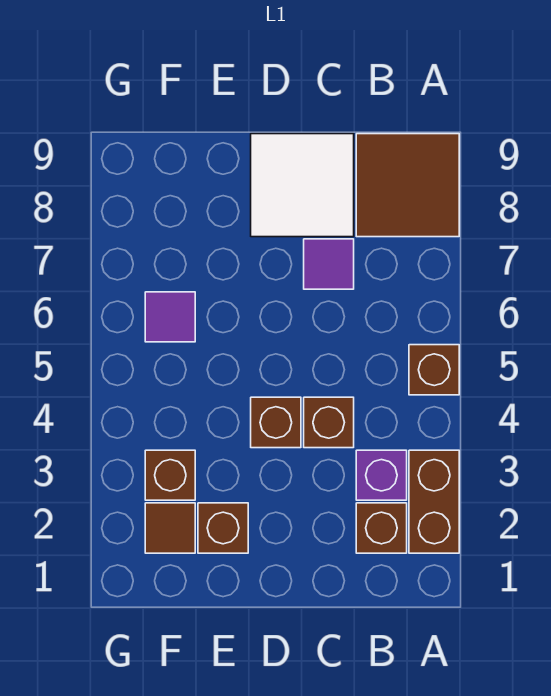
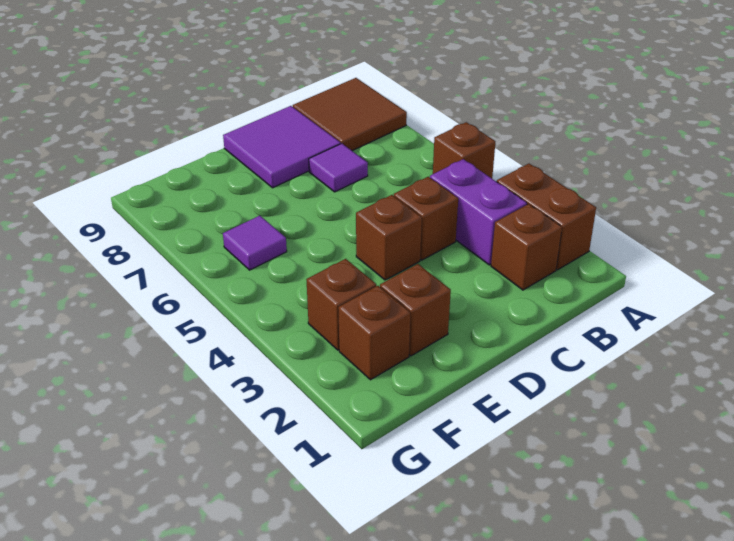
purple 1x1 brick [356,450,407,500] -> purple 1x2 brick [430,159,527,265]
white 2x2 tile [251,134,354,237] -> purple 2x2 tile [223,106,341,188]
brown 1x1 tile [145,503,195,553] -> brown 1x1 brick [338,286,410,380]

